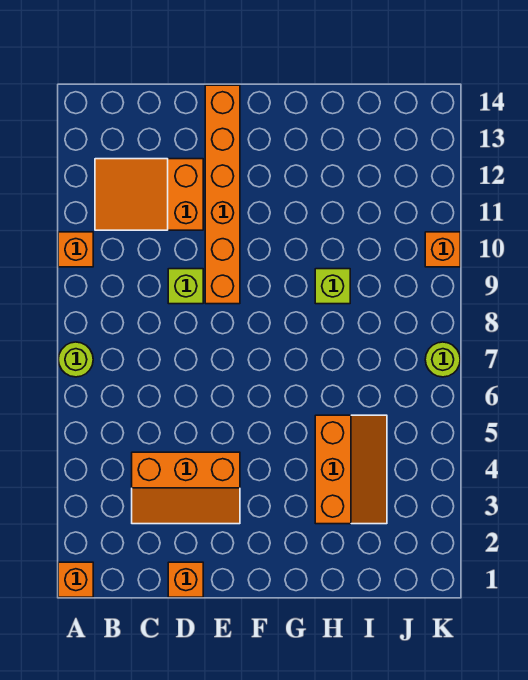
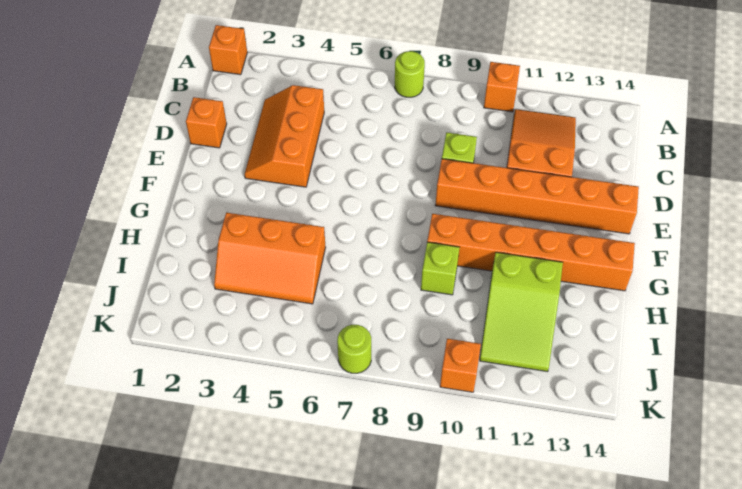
none -> orange 1x6 brick [427,214,635,291]
none -> lime 2x3 slope [480,252,563,372]

